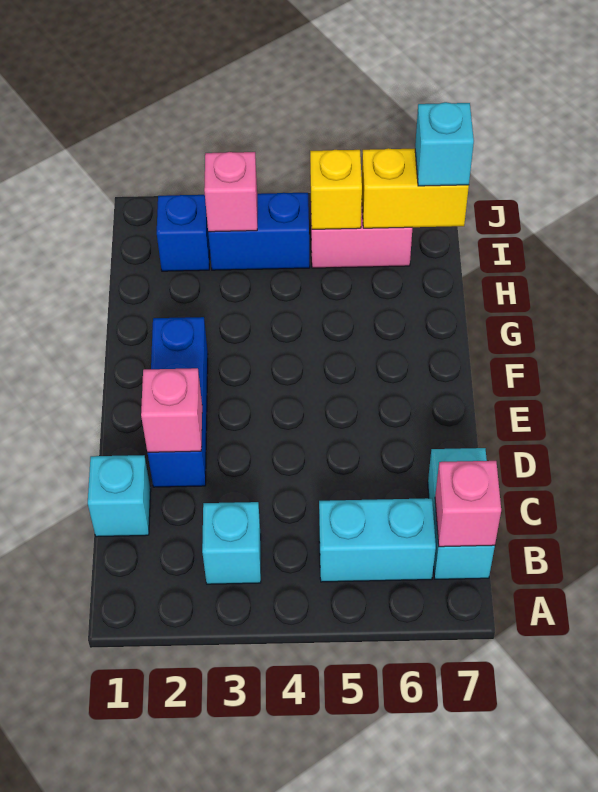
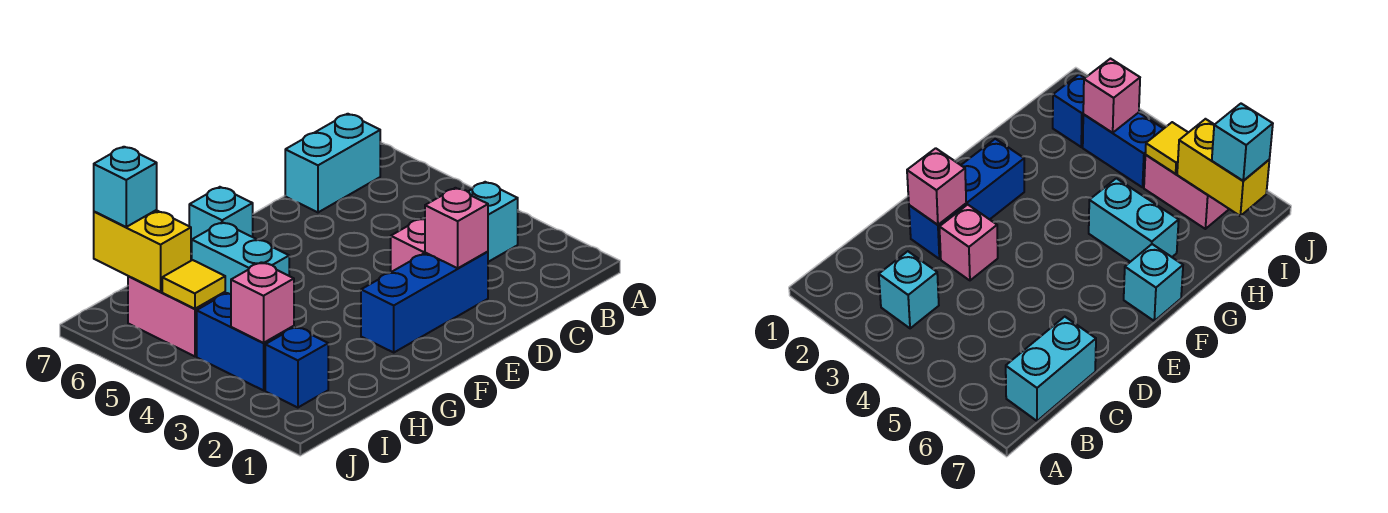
cyan 1x2 brick [319,498,436,582] -> cyan 1x2 brick moved to [192,222,289,294]
pink 1x1 brick [435,461,501,547] -> pink 1x1 brick moved to [391,219,425,272]
cyan 1x1 brick [88,455,151,537] -> cyan 1x1 brick moved to [189,187,253,252]
yellow 1x1 brick [310,150,362,229] -> yellow 1x1 tile [162,260,225,309]

